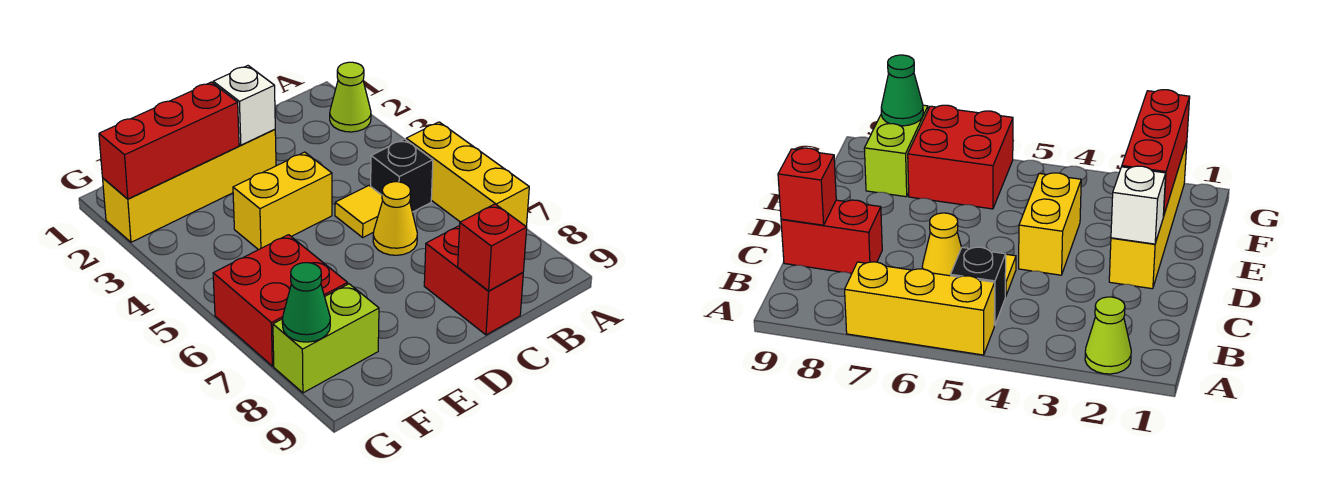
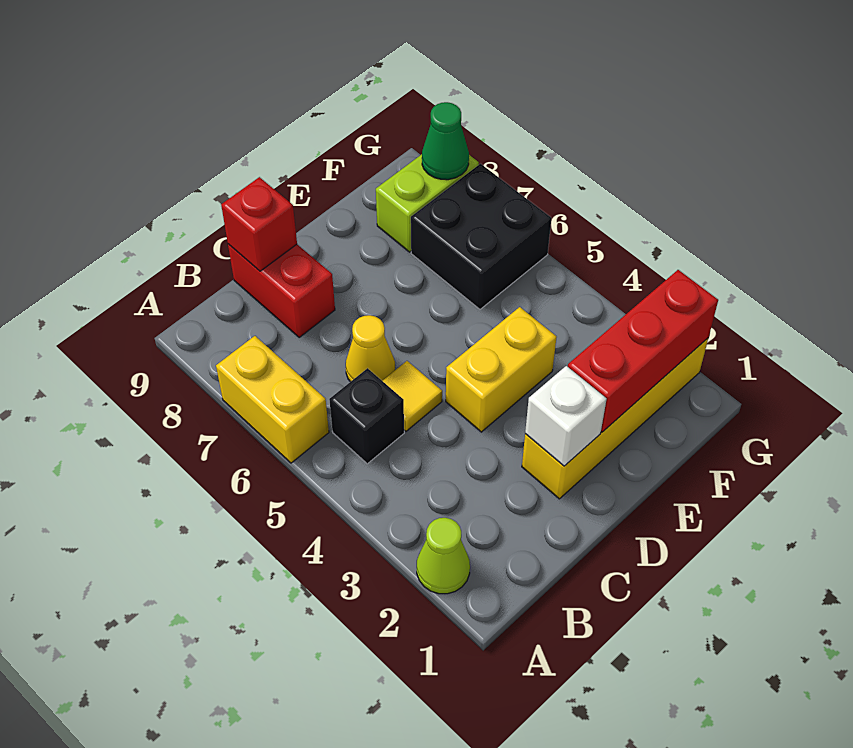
yellow 1x3 brick [406,122,529,227] -> yellow 1x2 brick [216,336,329,463]
red 2x2 brick [213,235,348,366] -> black 2x2 brick [411,164,551,309]

